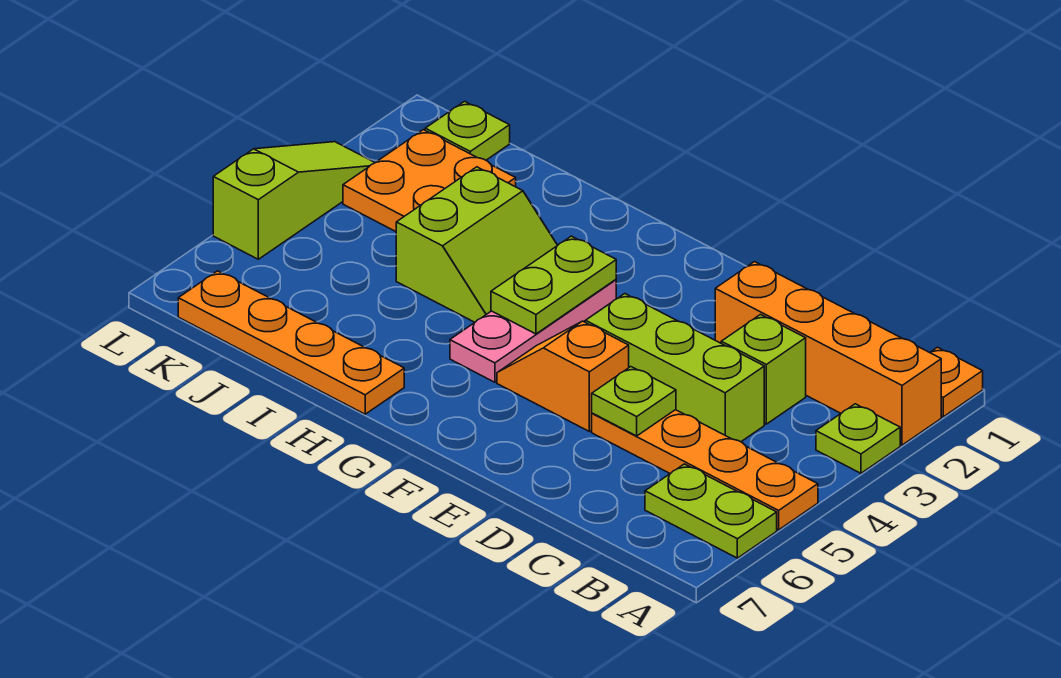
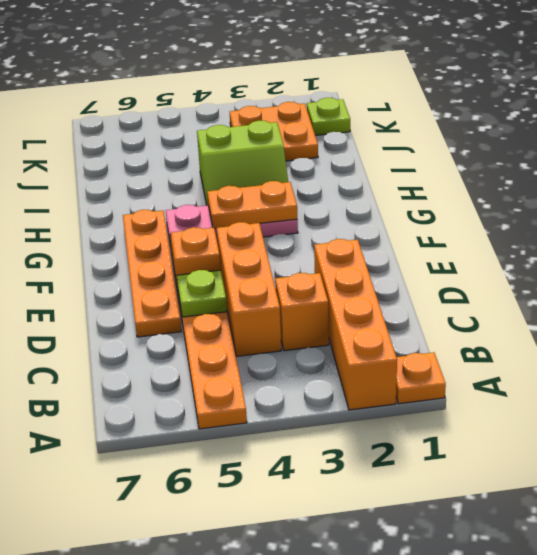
lime 1x1 plate [816,404,900,473] -> none
lime 1x2 plate [645,464,777,558] -> none
lime 1x1 brick [721,314,806,424] -> orange 1x1 brick [275,273,329,351]
lime 1x3 brick [586,294,764,442] -> orange 1x3 brick [217,222,281,356]
lime 1x2 plate [491,236,616,334] -> orange 1x2 plate [207,181,297,229]
orange 1x4 plate [178,271,404,414] -> orange 1x4 plate moved to [123,210,181,337]
lime 1x3 slope [213,142,375,259] -> none

